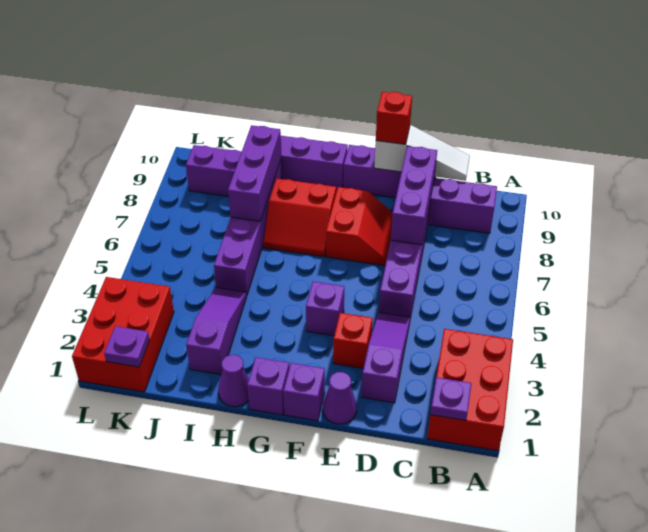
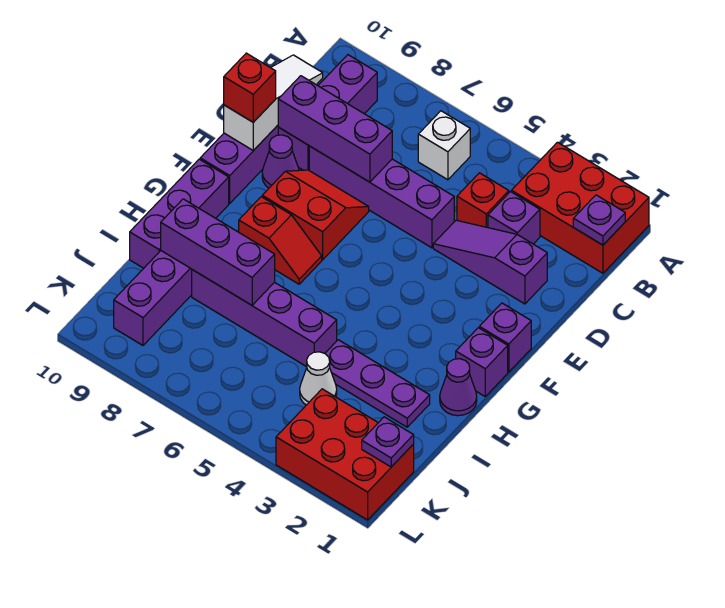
none -> white 1x1 brick [418,111,470,180]
purple 1x1 cone [323,372,357,424] -> purple 1x1 cone moved to [262,135,299,188]
red 1x1 brick [333,313,373,368] -> red 1x1 brick moved to [457,173,509,228]
purple 1x1 brick [306,282,344,336] -> purple 1x1 brick moved to [488,192,540,244]
red 2x2 slope [263,178,336,257] -> red 1x2 slope [239,197,322,284]
purple 1x3 slope [186,288,247,375] -> purple 1x3 plate [325,340,430,427]
none -> white 1x1 cone [300,352,337,405]

